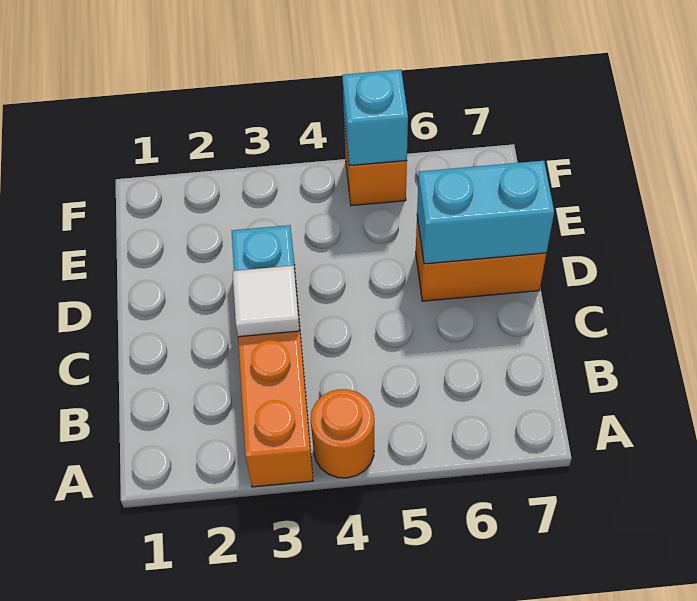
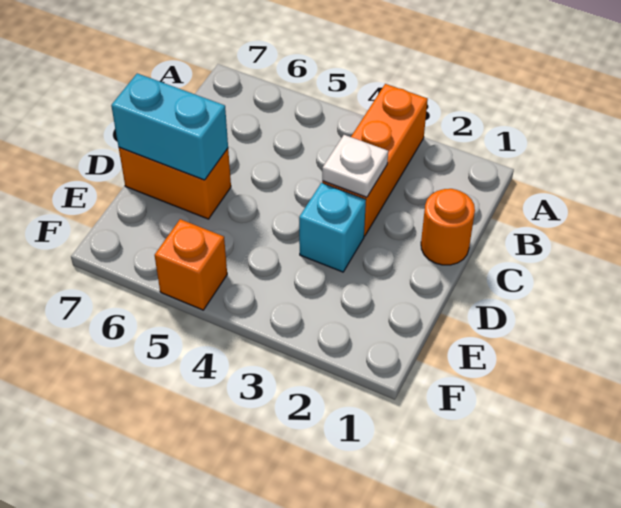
orange 1x1 round brick [311,389,374,478] -> orange 1x1 round brick moved to [421,189,475,265]
white 1x1 tile [233,266,300,337] -> white 1x1 plate [322,135,388,197]
cyan 1x1 brick [342,70,408,166] -> none

